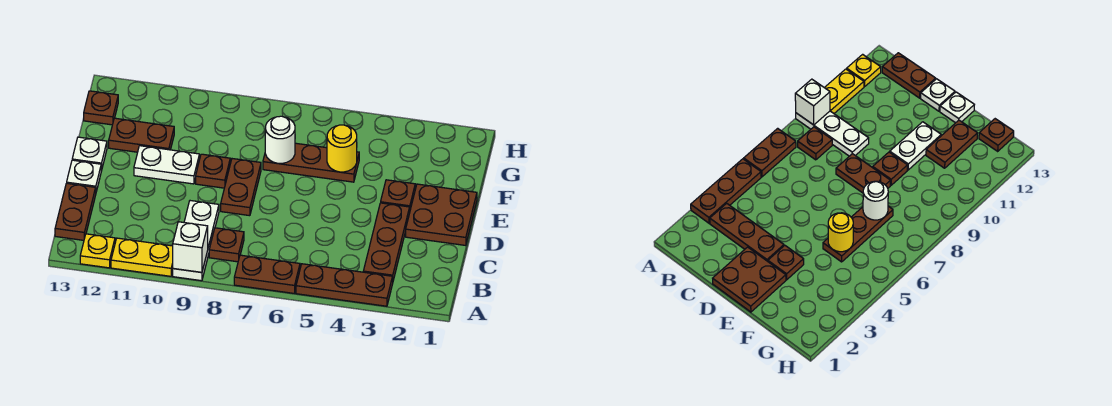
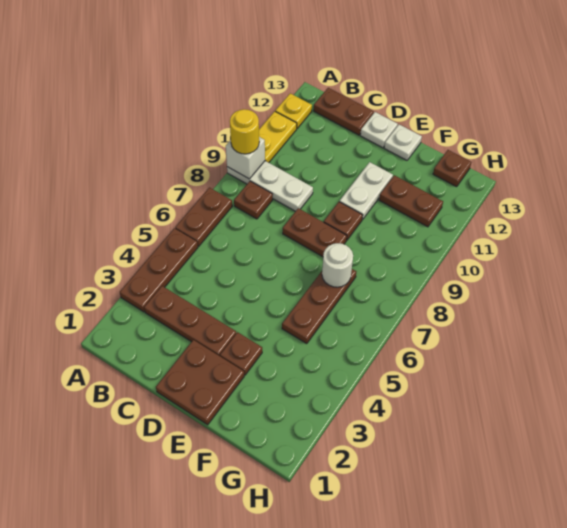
yellow 1x1 round brick [327,125,357,172] -> yellow 1x1 round brick moved to [230,109,259,154]
brown 1x2 plate [109,118,174,152] -> brown 1x2 plate turned to [379,175,443,227]

